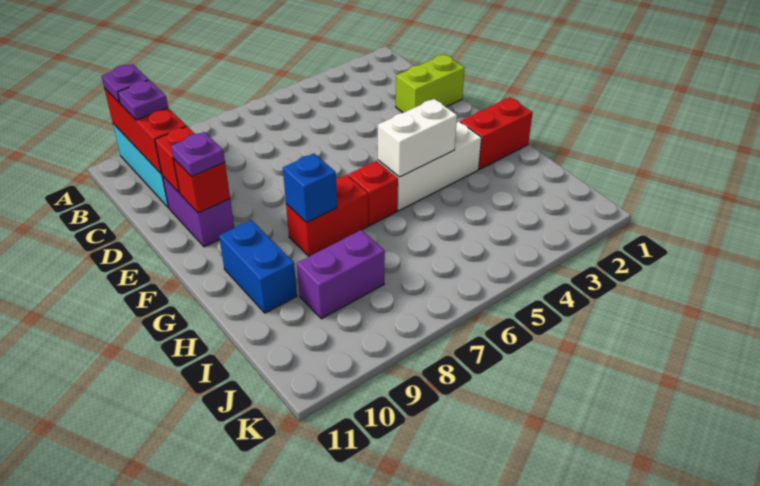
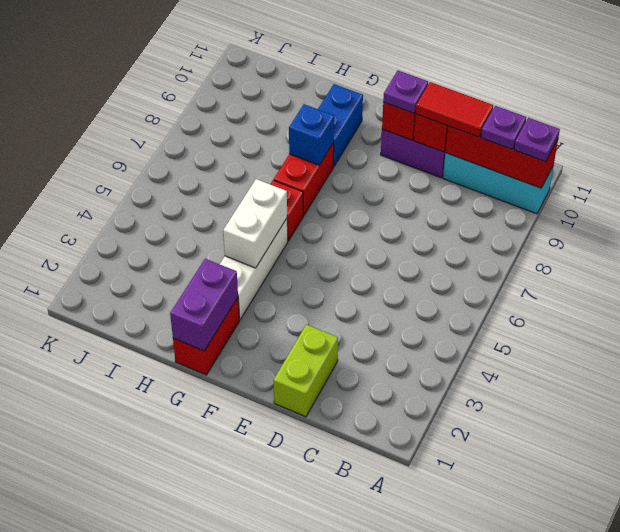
none -> red 1x2 tile [416,82,493,137]
blue 1x2 brick [219,220,297,313] -> blue 1x2 brick turned to [318,84,363,167]
purple 1x2 brick [297,230,385,319] -> purple 1x2 brick moved to [170,259,238,351]

